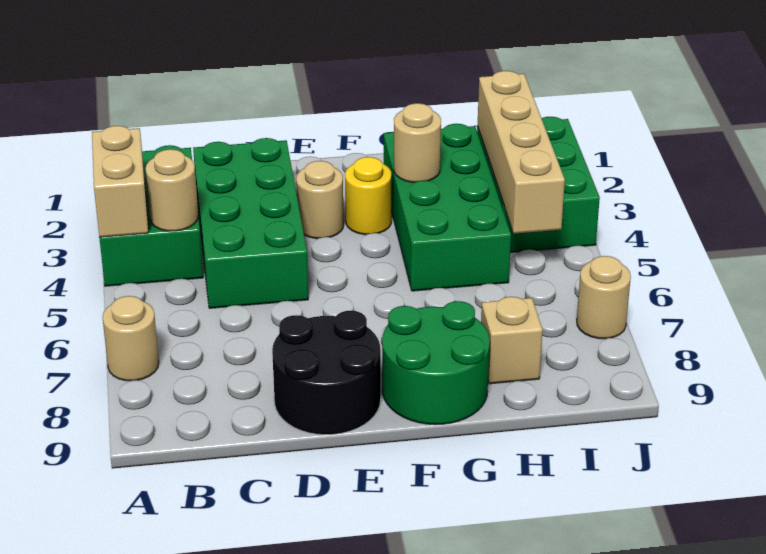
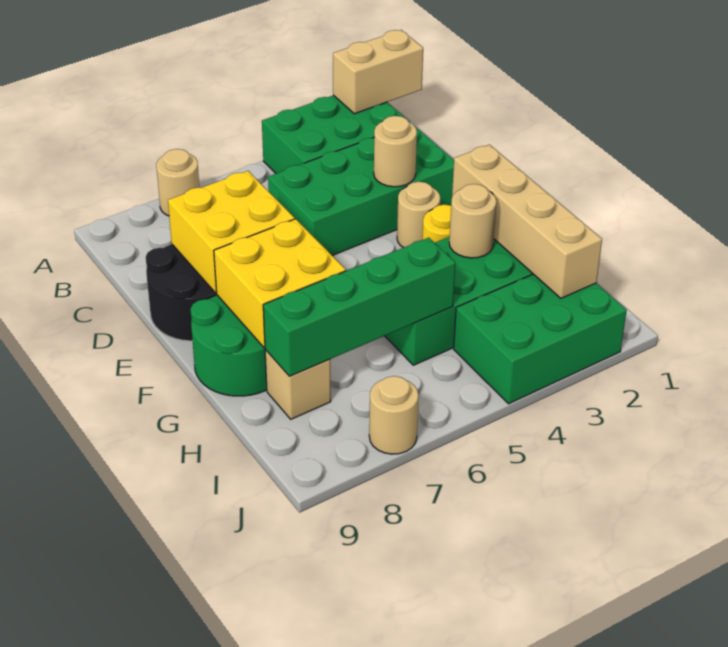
tan 1x2 brick [92,126,148,237] -> tan 1x2 brick moved to [333,30,423,114]
tan 1x1 round brick [146,149,198,231] -> tan 1x1 round brick moved to [374,116,417,187]
none -> yellow 2x2 brick [168,171,295,293]
none -> yellow 2x2 brick [214,219,346,348]
none -> green 1x4 brick [263,238,455,376]
tan 1x4 brick [478,71,565,234] -> tan 1x4 brick turned to [452,145,602,298]

